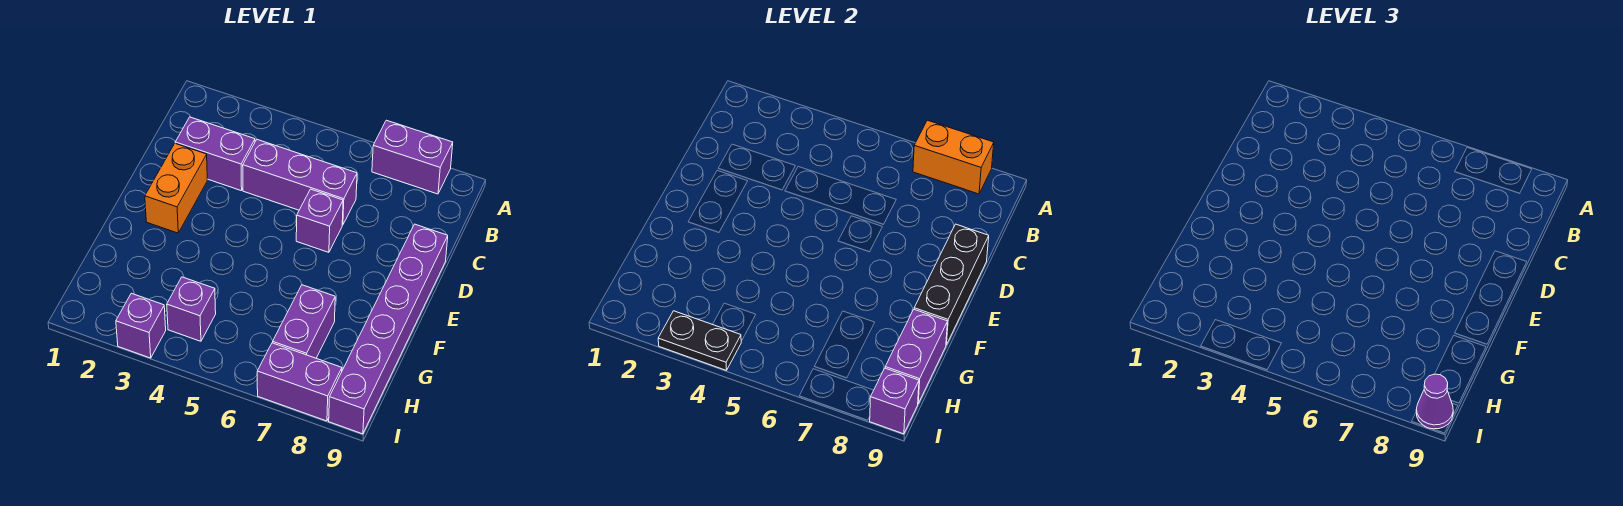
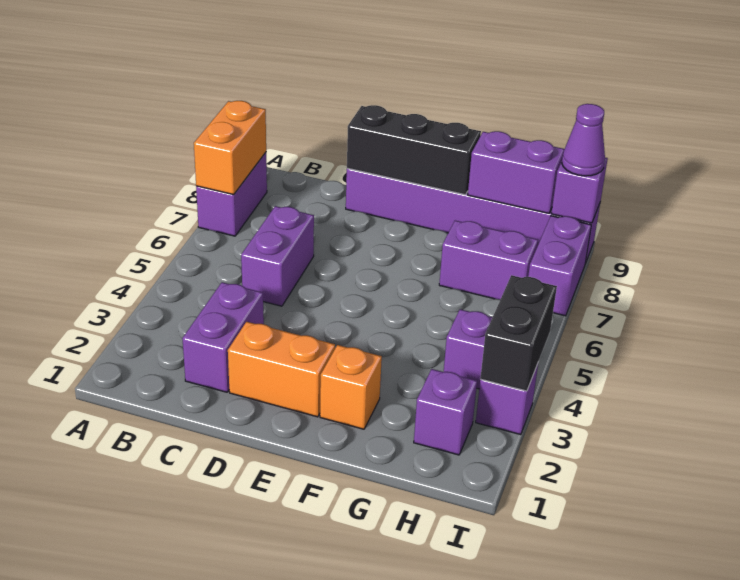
purple 1x3 brick [243,140,357,225] -> purple 1x2 brick [241,206,314,306]
purple 1x1 brick [296,189,343,252] -> purple 1x1 brick moved to [414,369,477,455]
none -> orange 1x1 brick [320,345,382,429]
black 1x2 plate [658,311,741,371] -> black 1x2 brick [480,275,557,391]

